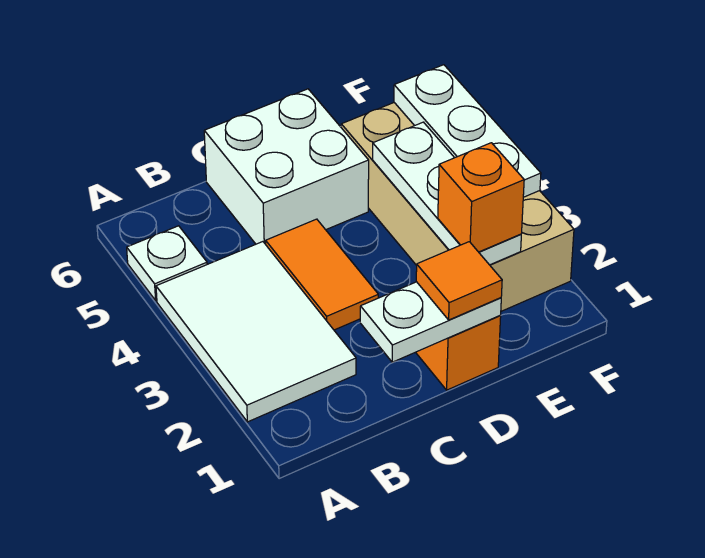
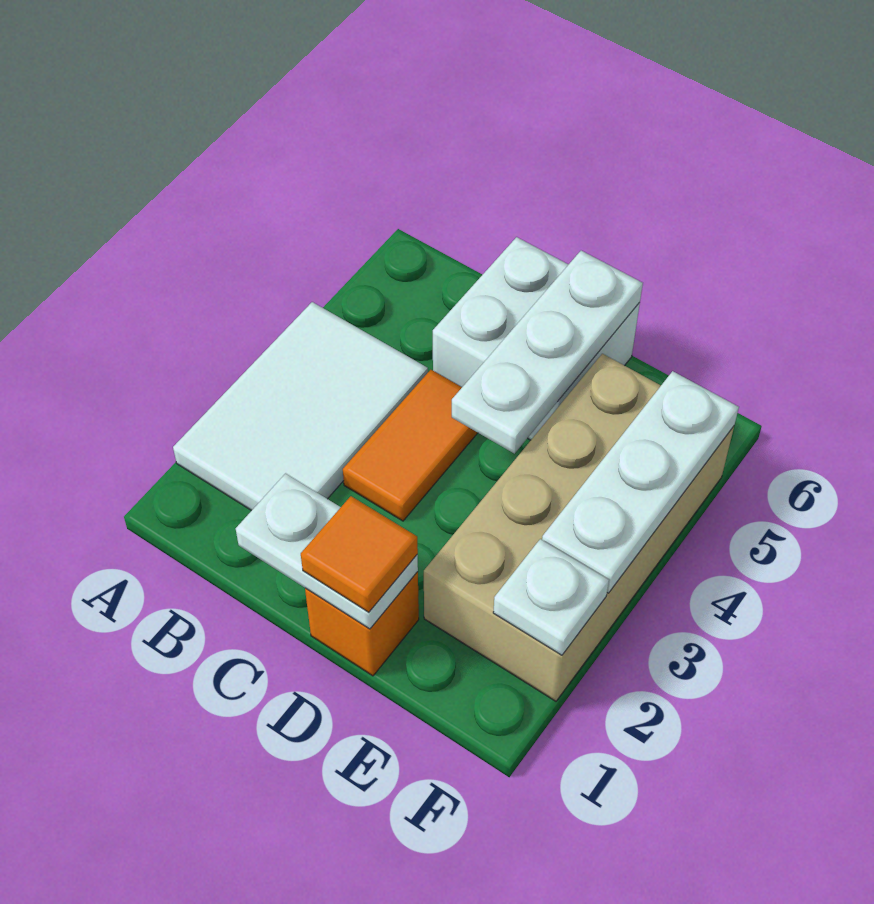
white 1x1 plate [127,226,207,300] -> white 1x1 plate moved to [493,539,609,655]
white 1x3 plate [373,122,521,265] -> white 1x3 plate moved to [452,251,643,454]
orange 1x1 brick [438,143,524,252] -> none

